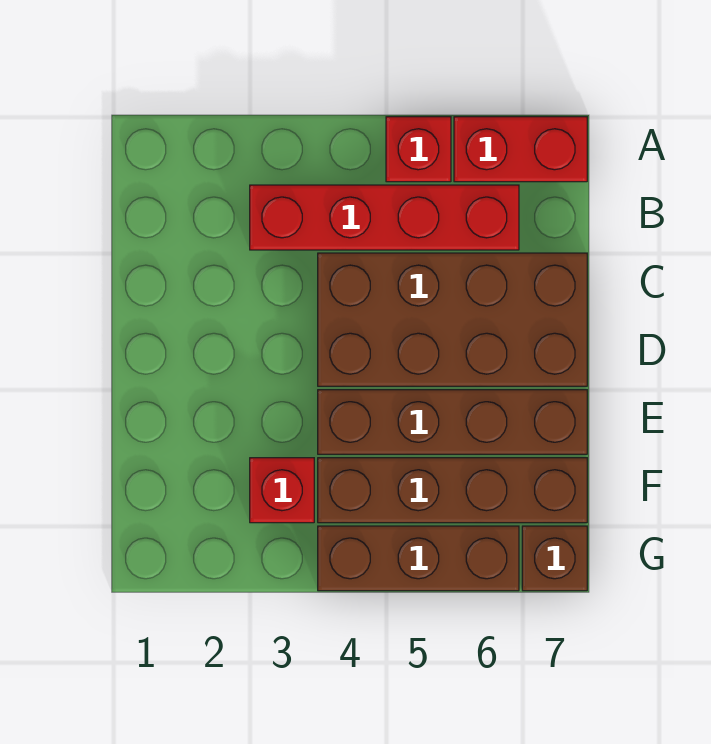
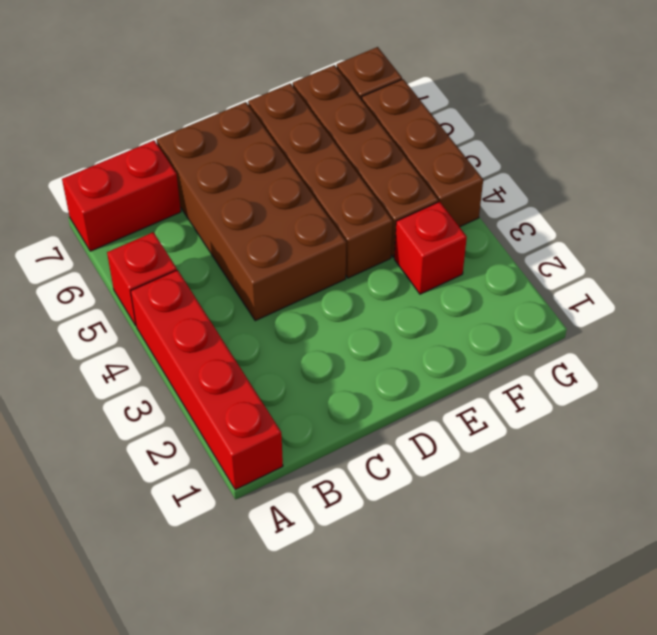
red 1x2 brick [454,117,587,182] -> red 1x2 brick turned to [62,141,181,251]
red 1x4 brick [250,185,519,250] -> red 1x4 brick moved to [131,270,283,490]

